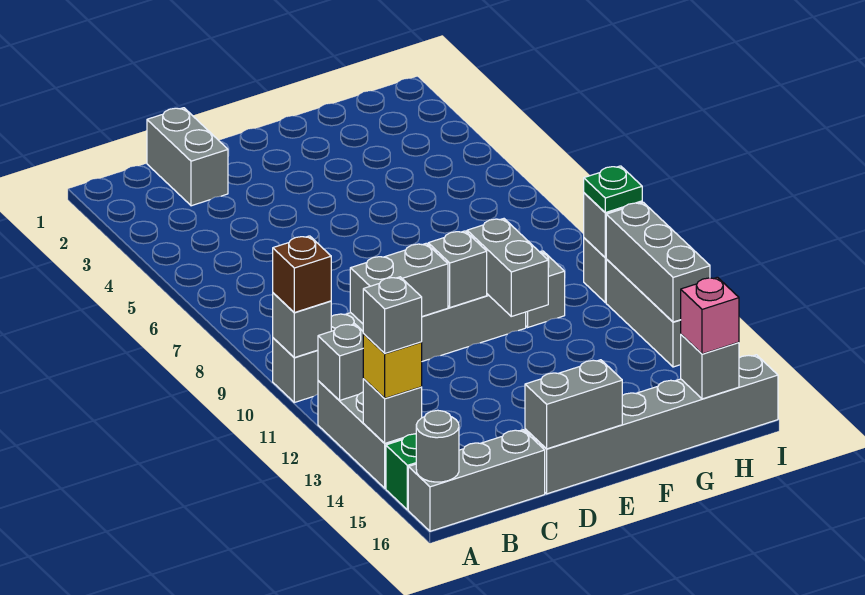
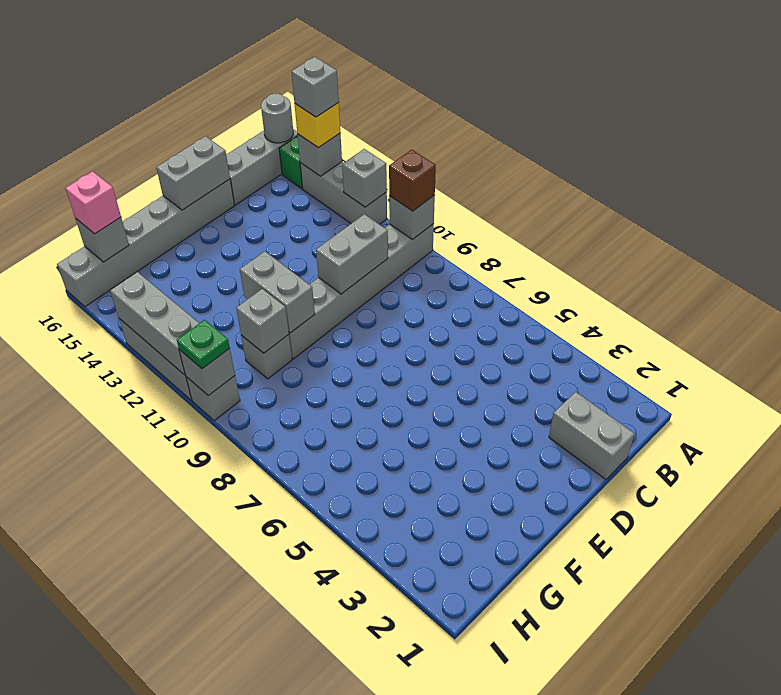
grey 1x1 brick [428,231,487,307] -> grey 1x1 brick moved to [236,289,289,353]

